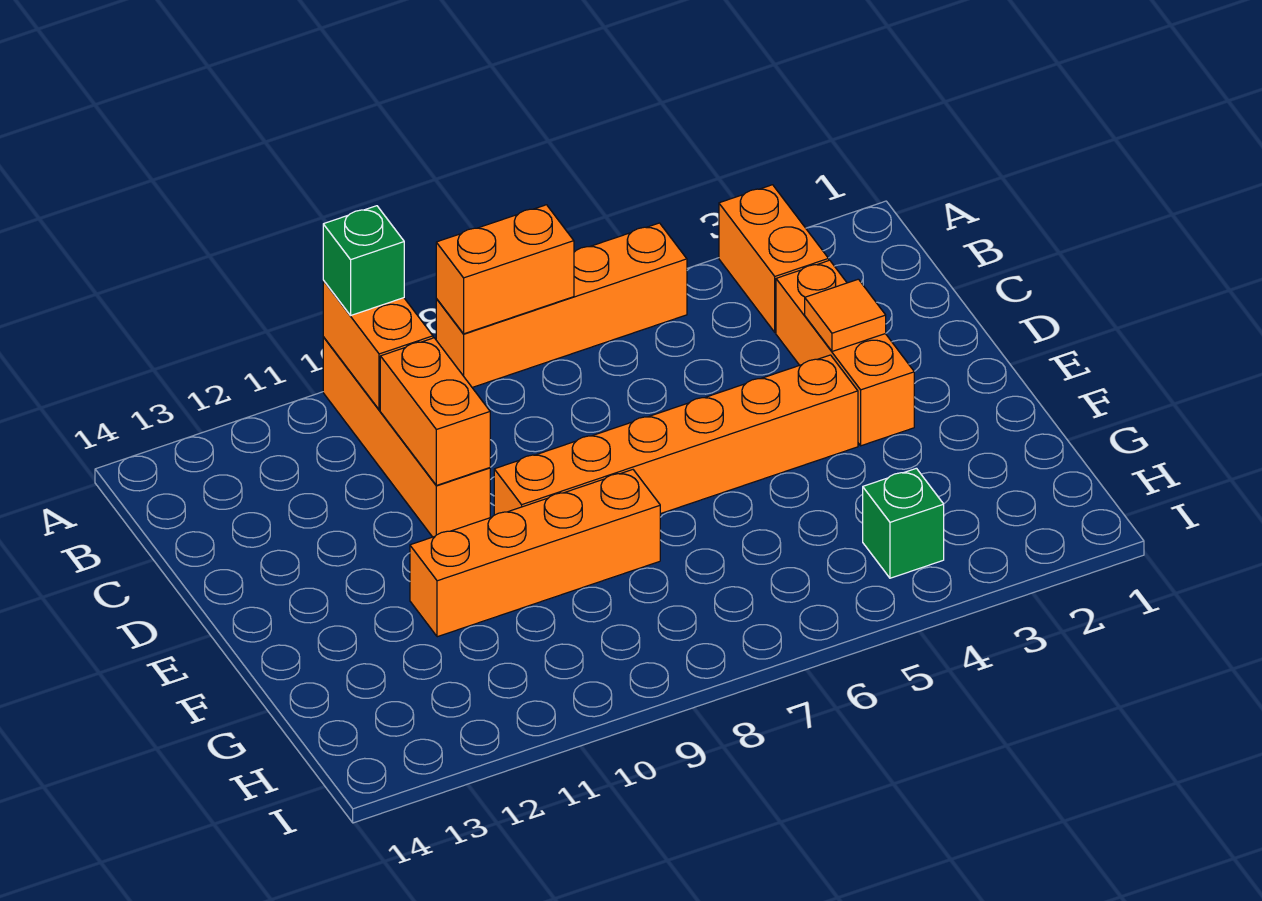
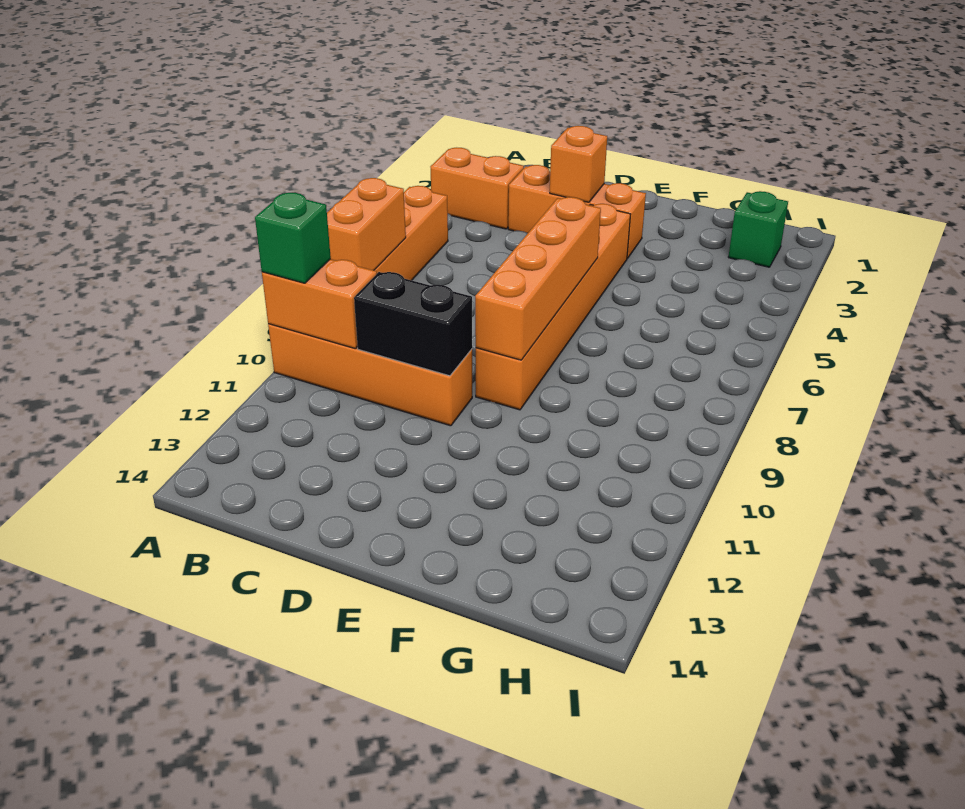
orange 1x2 brick [380,338,490,485] -> black 1x2 brick [354,272,472,376]
orange 1x1 tile [805,279,886,351] -> orange 1x1 brick [550,126,607,202]
orange 1x4 brick [410,470,660,637] -> orange 1x4 brick moved to [475,197,601,360]
green 1x1 brick [863,468,944,578] -> green 1x1 brick moved to [729,191,788,267]

